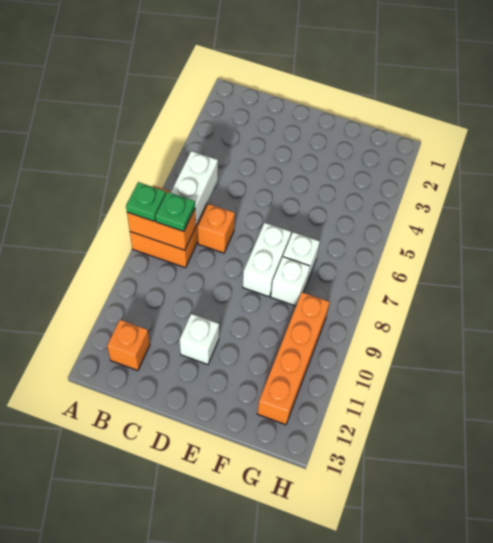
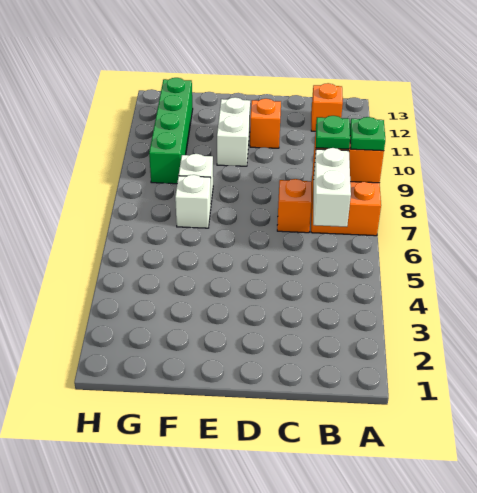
white 1x1 brick [179,314,219,364] -> orange 1x1 brick [250,99,281,148]
white 1x2 brick [243,223,291,297] -> white 1x2 brick moved to [217,97,250,166]
orange 1x4 brick [258,292,330,425] -> green 1x4 brick [149,78,193,184]

